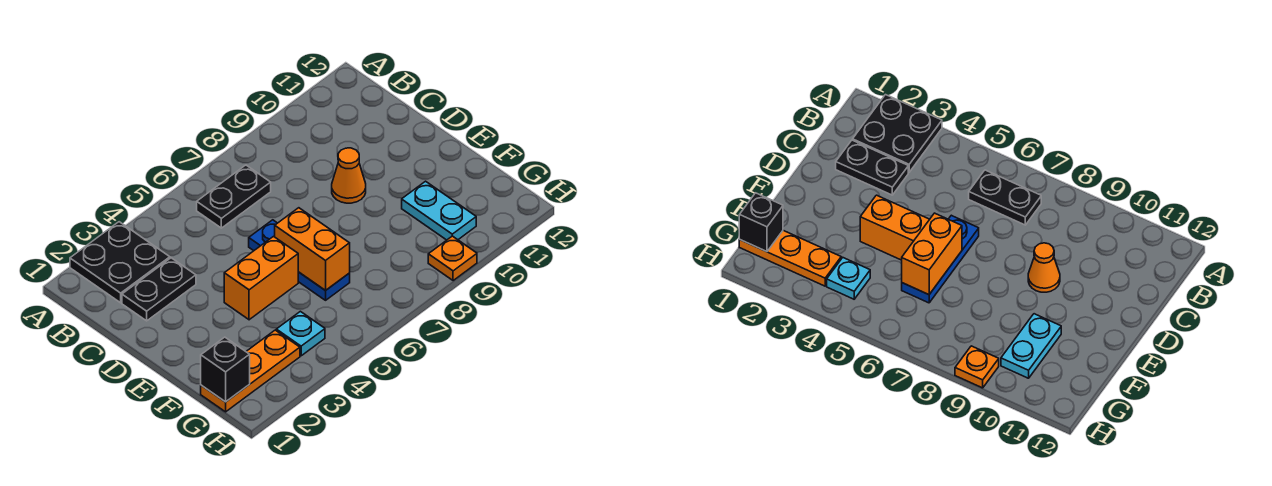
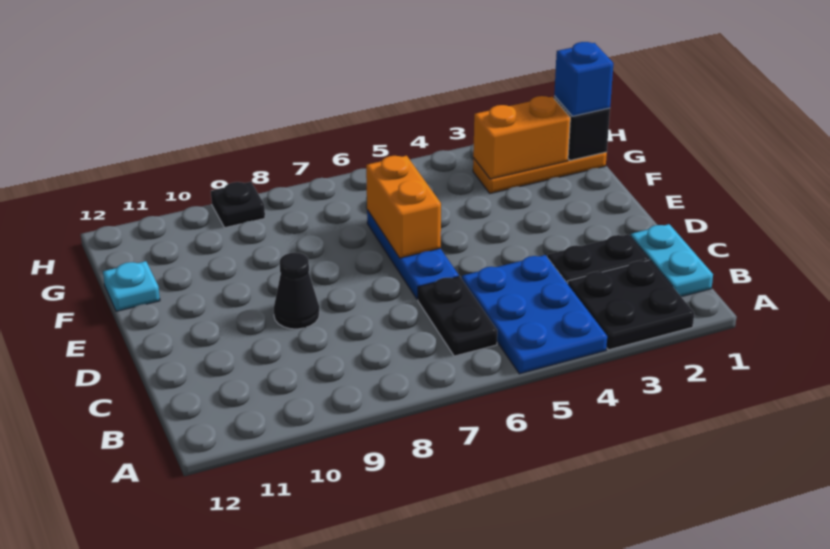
none -> blue 2x3 plate [462,255,607,374]
black 1x2 plate [197,165,271,228] -> black 1x2 plate turned to [418,276,497,356]
orange 1x1 cone [332,148,366,203] -> black 1x1 cone [274,253,320,329]
orange 1x2 brick [224,236,298,320] -> orange 1x2 brick moved to [473,96,570,179]
cyan 1x2 plate [402,181,476,240] -> cyan 1x2 plate moved to [631,224,713,297]
none -> blue 1x1 brick [554,42,613,116]
cyan 1x1 plate [276,311,325,356] -> cyan 1x1 plate moved to [103,261,160,311]
orange 1x1 plate [428,236,477,281] -> black 1x1 plate [211,182,265,228]

